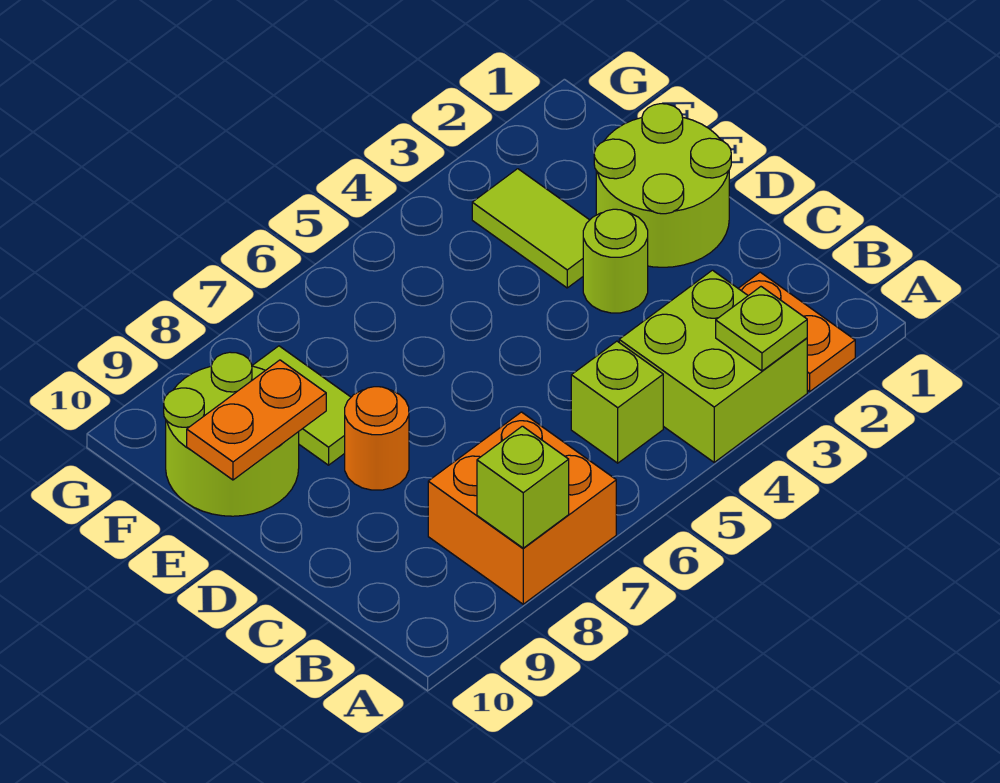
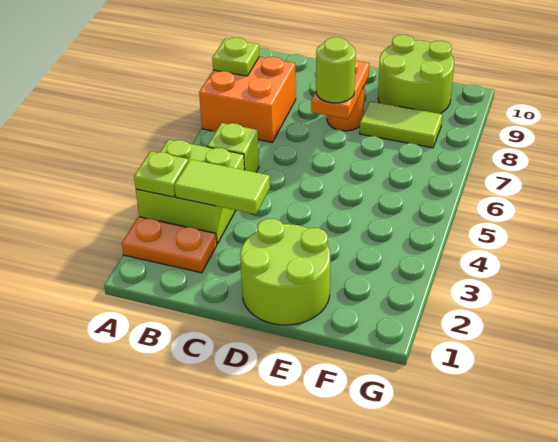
lime 1x1 brick [477,426,569,548] -> lime 1x1 plate [212,38,259,76]
lime 1x1 round brick [583,209,648,313] -> lime 1x1 round brick moved to [316,37,356,103]
lime 1x2 tile [472,169,589,288] -> lime 1x2 tile moved to [174,159,270,214]
orange 1x2 plate [187,360,326,480] -> orange 1x2 plate moved to [311,59,369,119]

